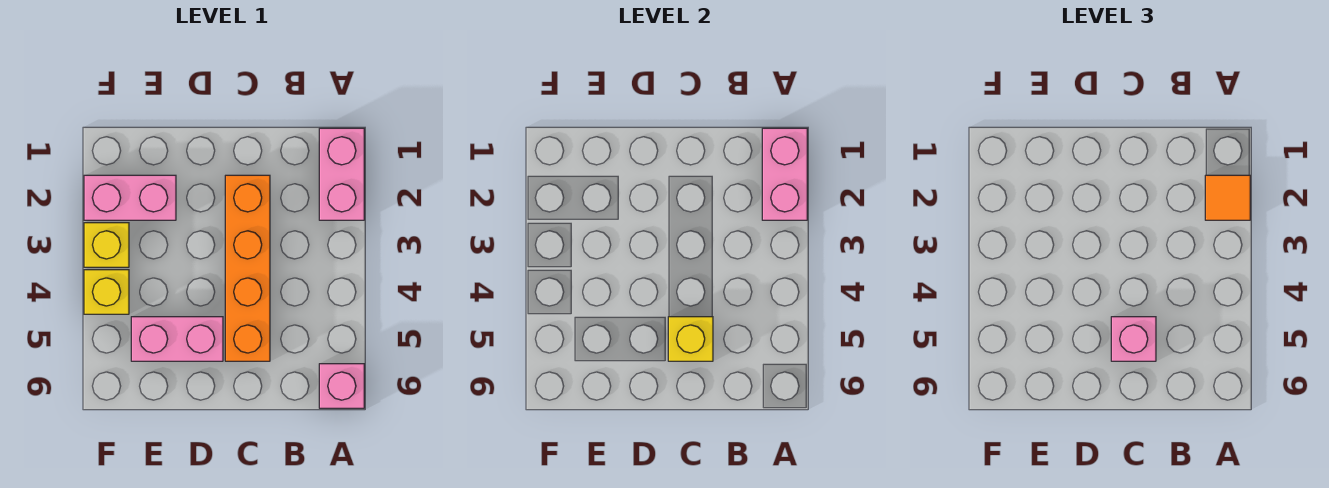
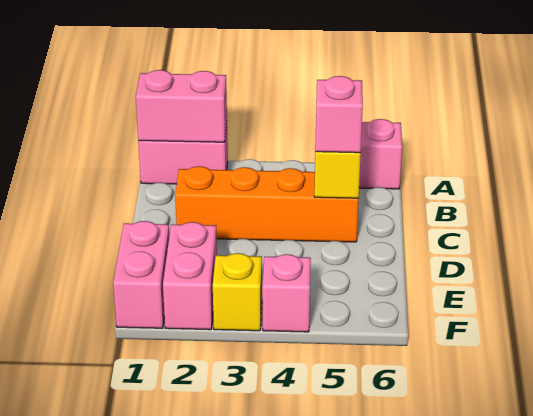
orange 1x1 tile [1205,175,1250,220] -> none
pink 1x2 brick [131,317,223,361] -> pink 1x2 brick moved to [113,221,169,328]
yellow 1x1 brick [84,270,129,314] -> pink 1x1 brick [262,254,311,332]

